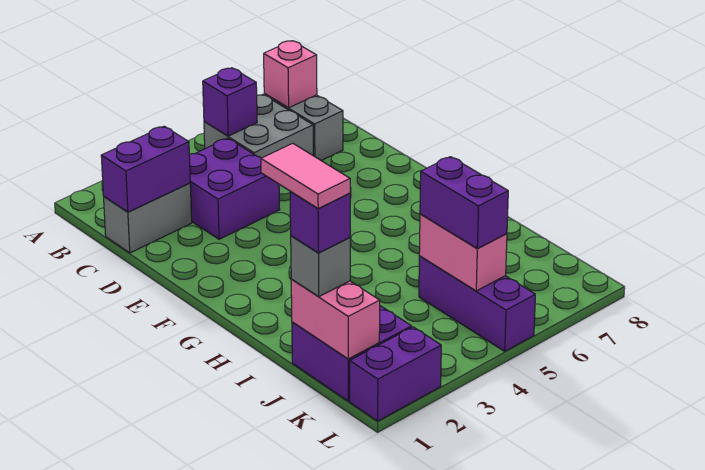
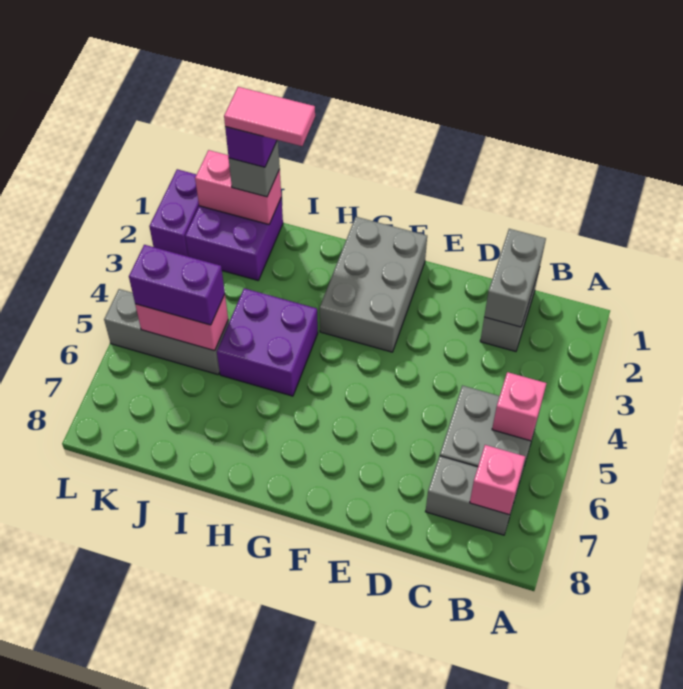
purple 1x1 brick [203,68,257,136] -> pink 1x1 brick [492,372,547,441]
purple 1x2 brick [101,126,190,212] -> grey 1x2 brick [484,229,546,327]
purple 2x2 brick [189,138,280,239] -> purple 2x2 brick moved to [217,288,318,396]
none -> grey 2x3 brick [320,217,427,352]
purple 1x3 brick [419,256,535,351] -> grey 1x3 brick [104,289,229,375]

